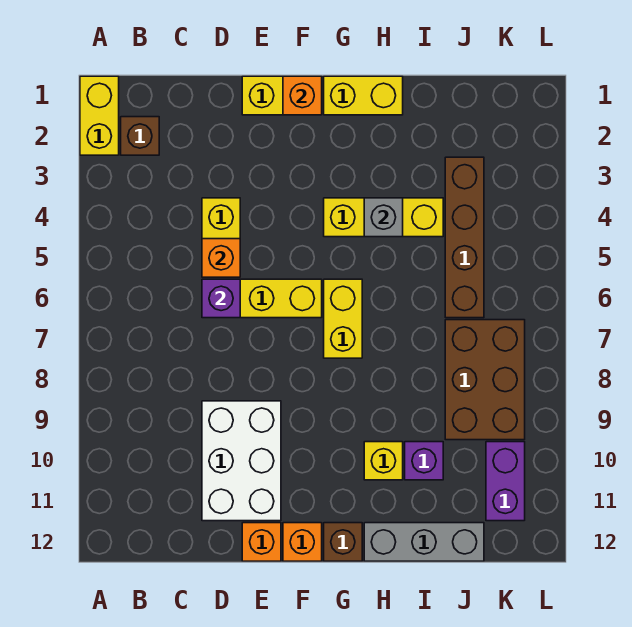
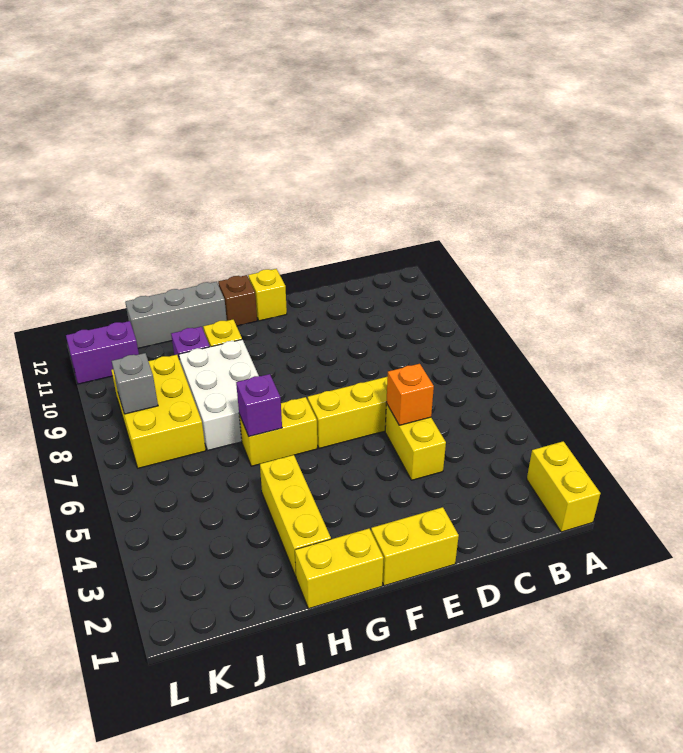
brown 1x1 brick [121,117,159,155] -> none
purple 1x1 brick [202,279,240,318] -> purple 1x1 brick moved to [236,374,282,437]
white 2x3 brick [202,401,281,521] -> white 2x3 brick moved to [179,339,259,450]
orange 1x1 brick [242,523,281,561] -> none
orange 1x1 brick [283,76,322,115] -> none
orange 1x1 brick [283,523,322,561] -> yellow 1x1 brick [248,269,287,321]
yellow 1x3 brick [324,198,443,237] -> yellow 1x3 brick turned to [260,455,331,576]
yellow 1x2 brick [324,279,362,358] -> yellow 1x2 brick turned to [239,397,317,466]
grey 1x1 brick [364,198,403,237] -> grey 1x1 brick moved to [112,353,158,414]
brown 1x4 brick [445,157,484,318] -> none
brown 2x3 brick [445,320,525,440] -> yellow 2x3 brick [111,355,206,468]
purple 1x2 brick [486,442,525,521] -> purple 1x2 brick turned to [66,321,139,384]

